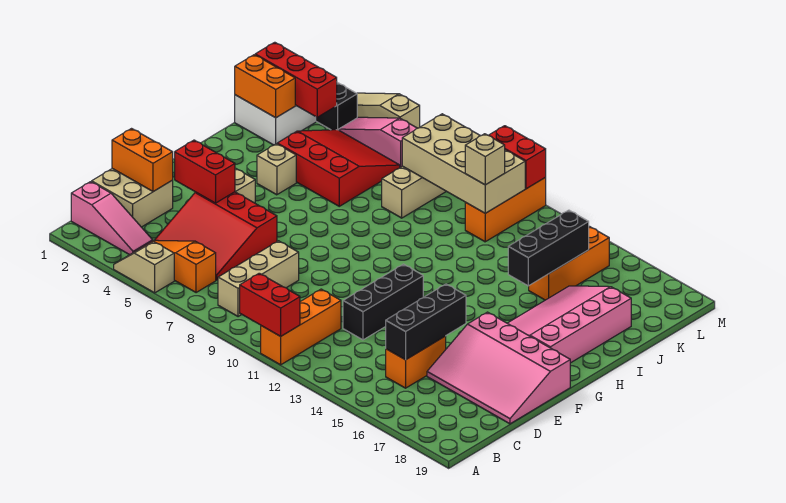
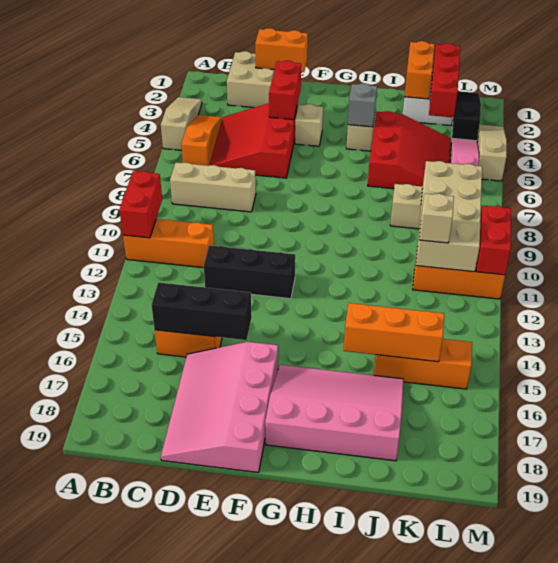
tan 1x2 slope [114,242,174,293] -> tan 1x3 slope [161,97,202,150]
pink 1x3 slope [71,182,153,255] -> none
orange 1x2 brick [112,129,173,192] -> orange 1x2 brick turned to [255,28,308,72]
none -> grey 1x1 brick [348,83,377,127]
black 1x3 brick [508,210,589,286] -> orange 1x3 brick [344,303,444,362]

